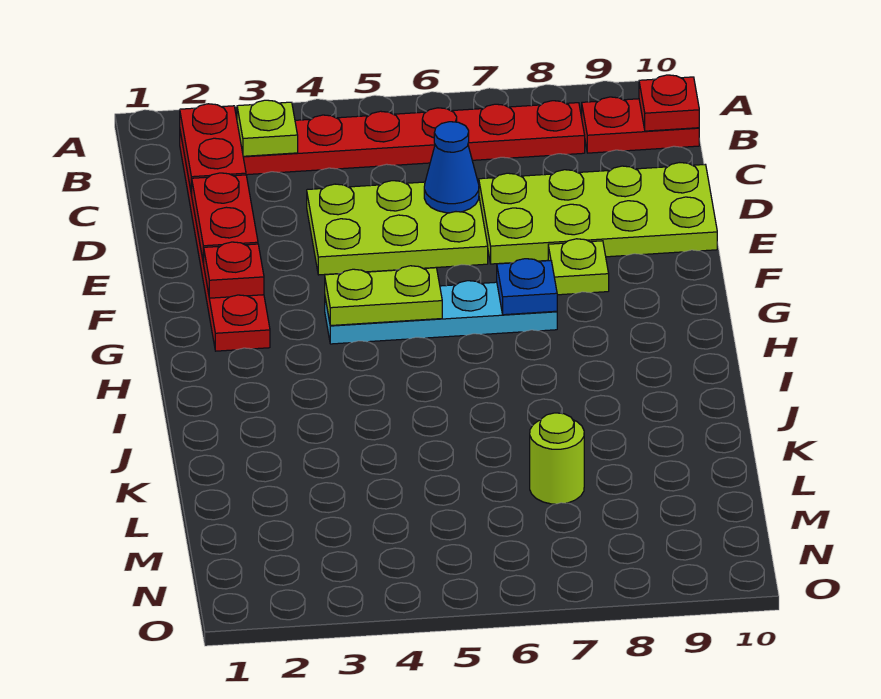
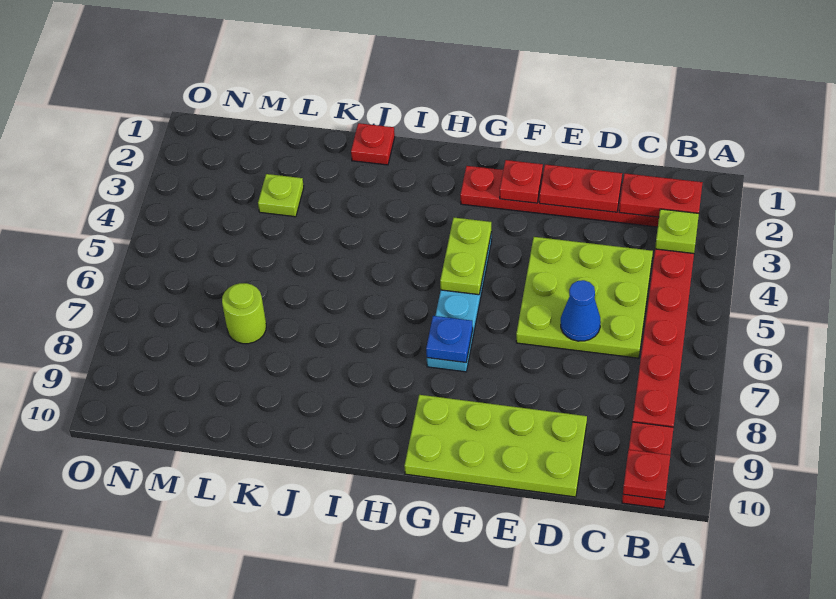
lime 2x3 plate [307,181,488,275] -> lime 3x3 plate [516,237,653,358]
lime 2x4 plate [479,163,717,264] -> lime 2x4 plate turned to [404,395,587,497]
lime 1x1 plate [548,239,609,295] -> lime 1x1 plate moved to [258,174,304,217]
none -> red 1x1 plate [351,123,395,165]

